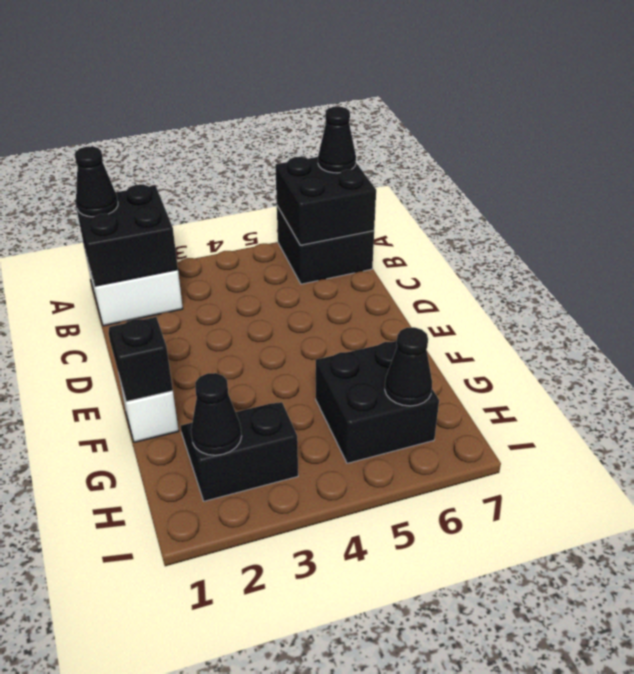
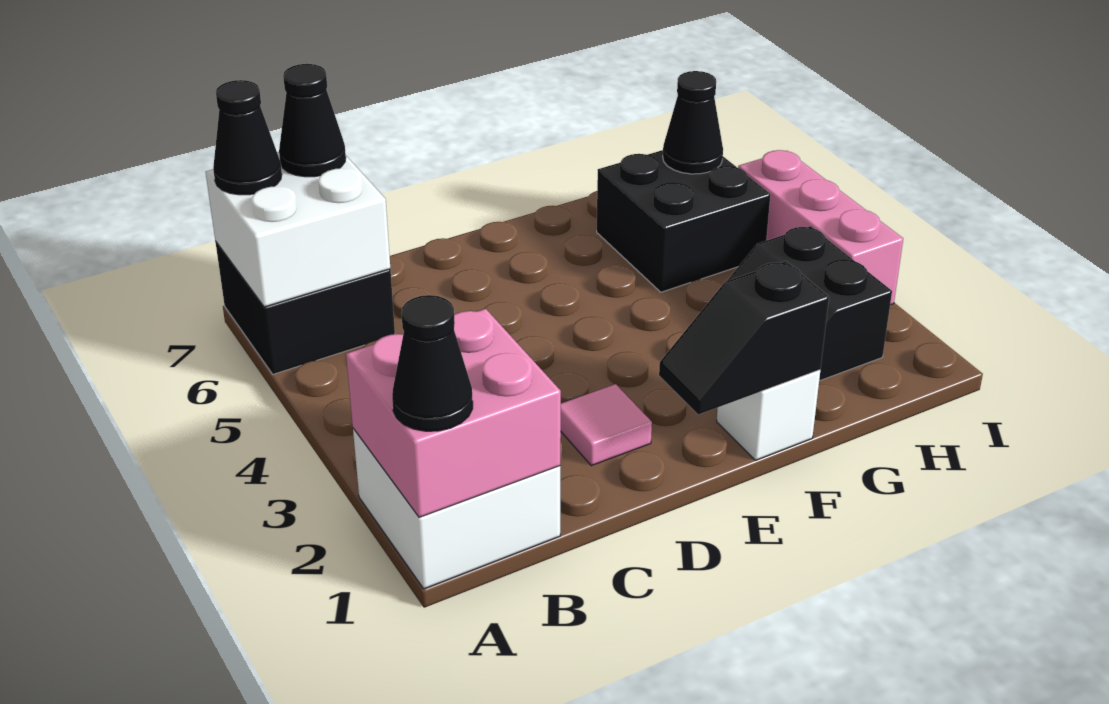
black 2x2 brick [75,184,178,286] -> pink 2x2 brick [346,309,561,517]
black 2x2 brick [275,157,376,245] -> white 2x2 brick [206,152,390,307]
none -> pink 1x1 tile [561,384,652,466]
black 1x1 cone [191,373,242,455] -> black 1x1 cone moved to [279,64,346,177]
none -> pink 1x3 brick [738,150,903,305]

